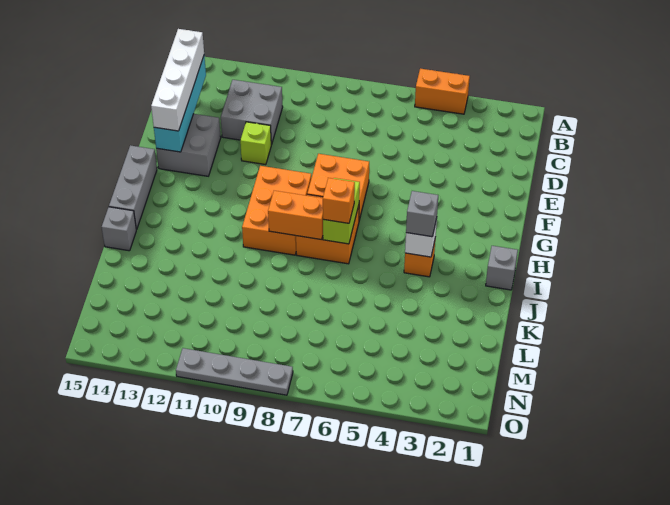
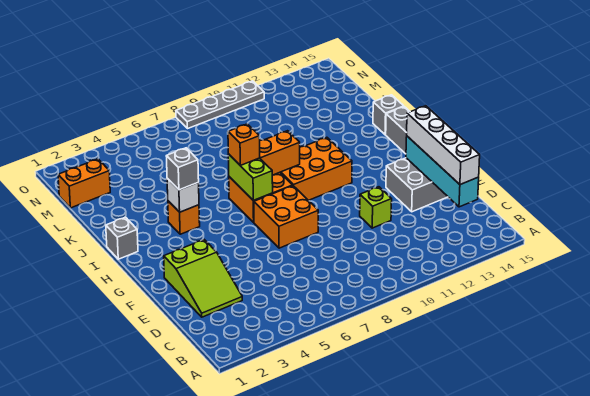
orange 1x2 brick [415,69,470,114] -> orange 1x2 brick moved to [58,159,110,208]
grey 2x2 brick [221,80,283,145] -> none
none -> lime 2x3 slope [164,240,242,317]
orange 2x3 brick [242,166,311,255] -> orange 2x3 brick turned to [280,137,352,200]

